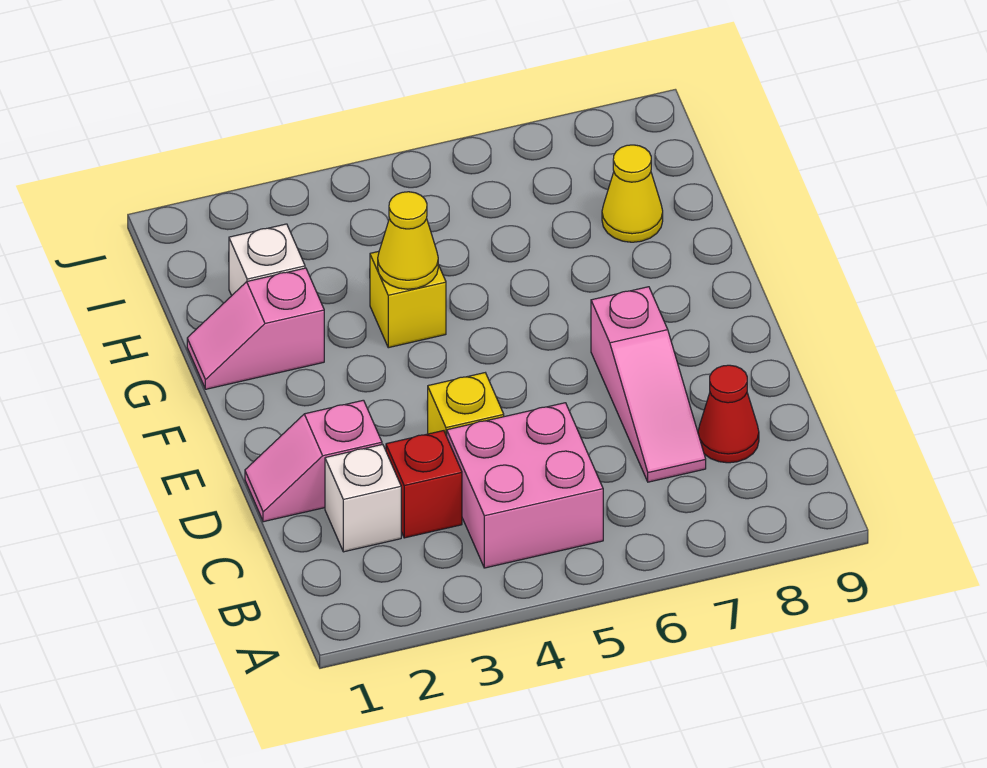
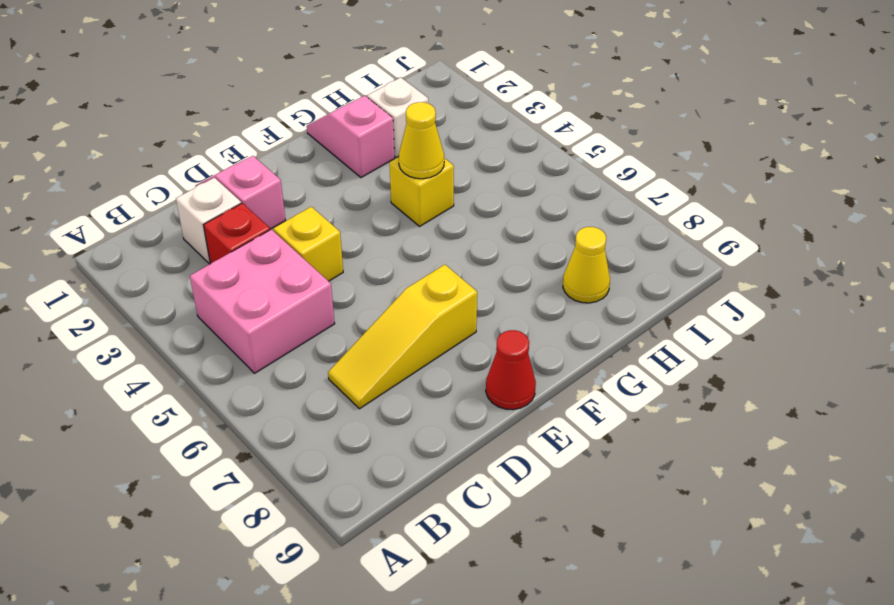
pink 1x3 slope [591,287,706,482] -> yellow 1x3 slope [328,265,477,409]
red 1x1 cone [698,365,759,463] -> red 1x1 cone moved to [486,330,536,410]

